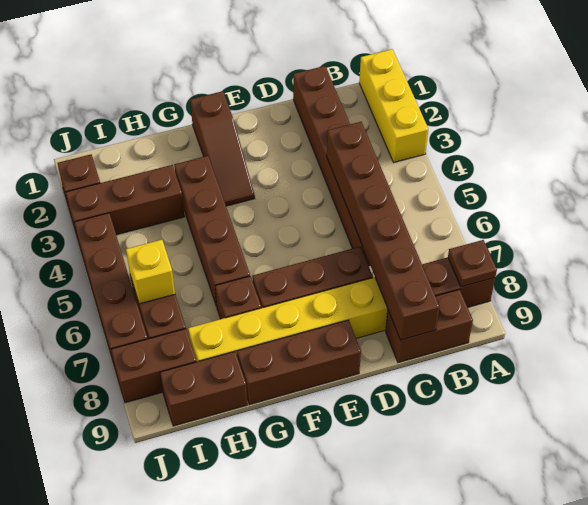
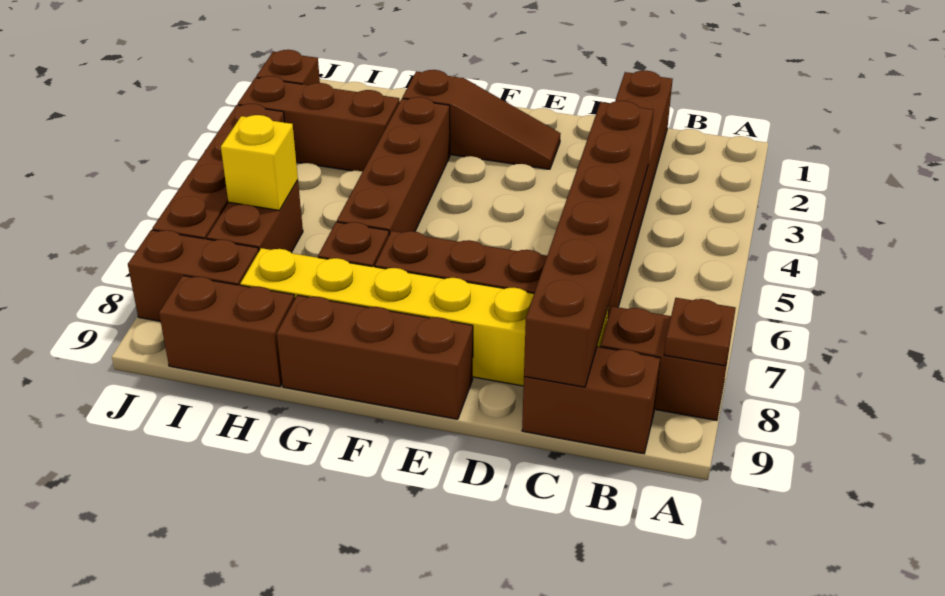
yellow 1x3 brick [359,49,428,162] -> none
brown 1x3 slope [190,91,255,206] -> brown 1x3 slope turned to [403,70,561,169]

